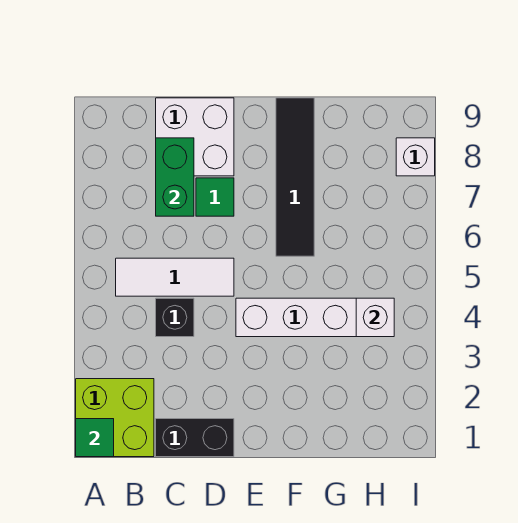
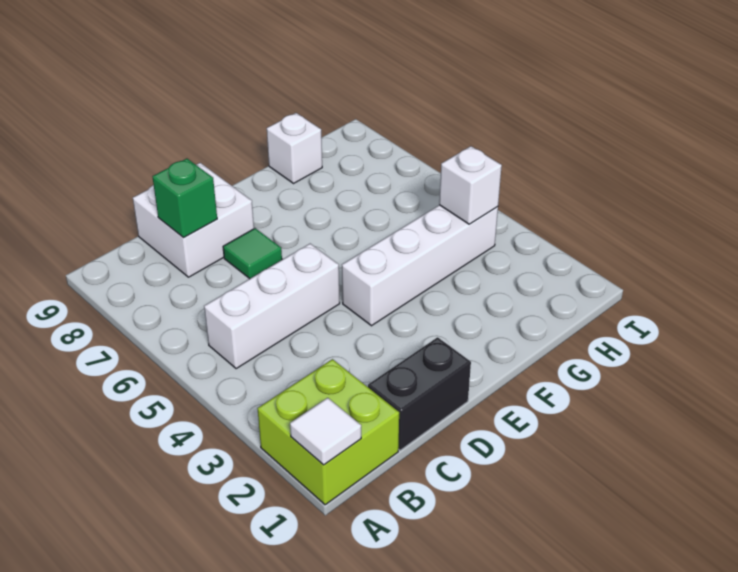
green 1x1 tile [76,419,114,457] -> white 1x1 tile [290,398,361,465]
white 1x3 tile [116,258,234,296] -> white 1x3 brick [204,244,340,369]
black 1x1 brick [156,298,194,337] -> none
green 1x2 brick [156,138,194,216] -> green 1x1 brick [152,159,217,238]
black 1x4 tile [276,98,314,256] -> none
white 1x1 brick [396,138,435,176] -> white 1x1 brick moved to [267,113,322,183]

